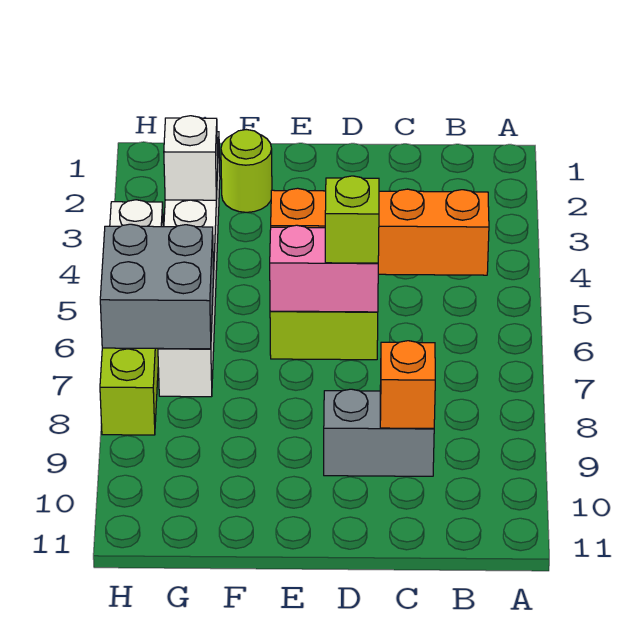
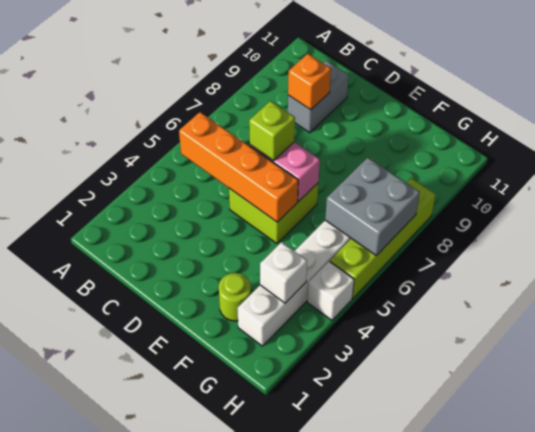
grey 1x2 brick [324,389,434,476] -> grey 1x2 brick turned to [288,61,349,133]

